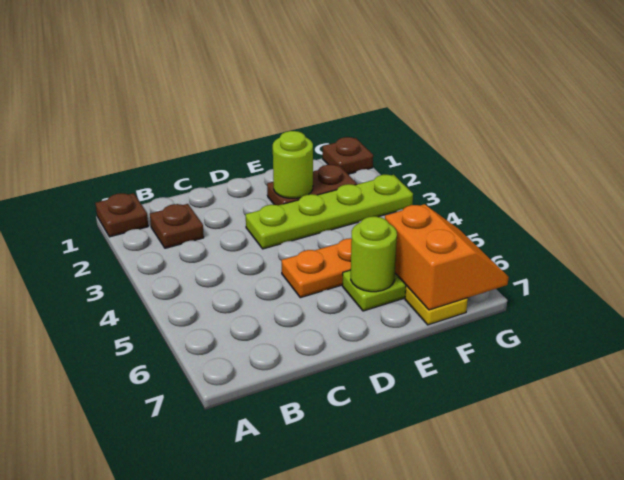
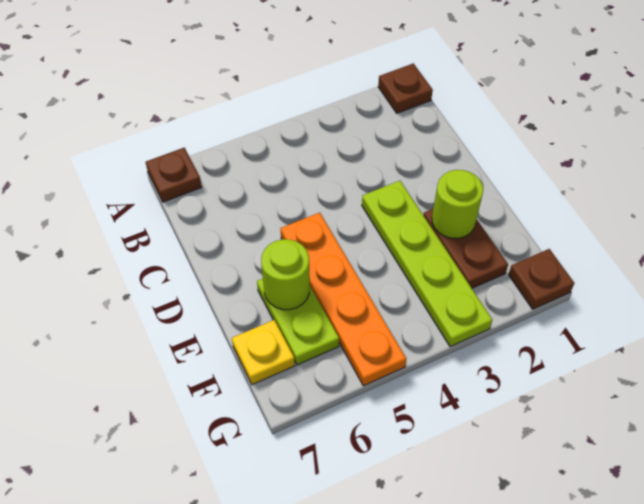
brown 1x1 plate [150,204,204,248] -> brown 1x1 plate moved to [146,148,202,202]
orange 2x2 slope [385,204,509,310] -> none

